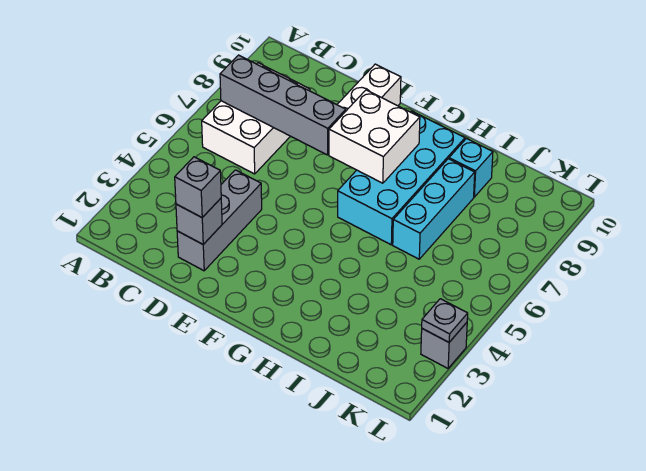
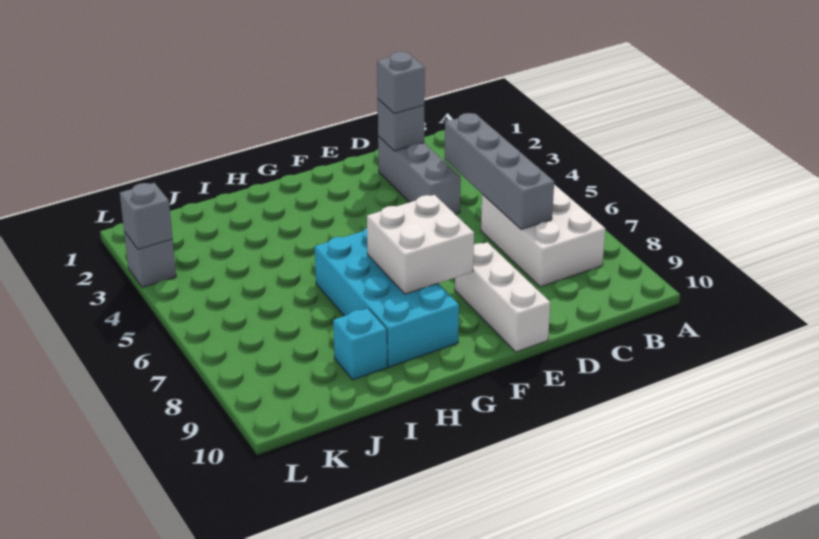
grey 1x4 brick [220,55,346,155] -> grey 1x4 brick turned to [445,113,554,229]
cyan 1x3 brick [393,159,475,259] -> none
grey 1x1 plate [422,299,468,342] -> grey 1x1 brick [120,183,173,249]

